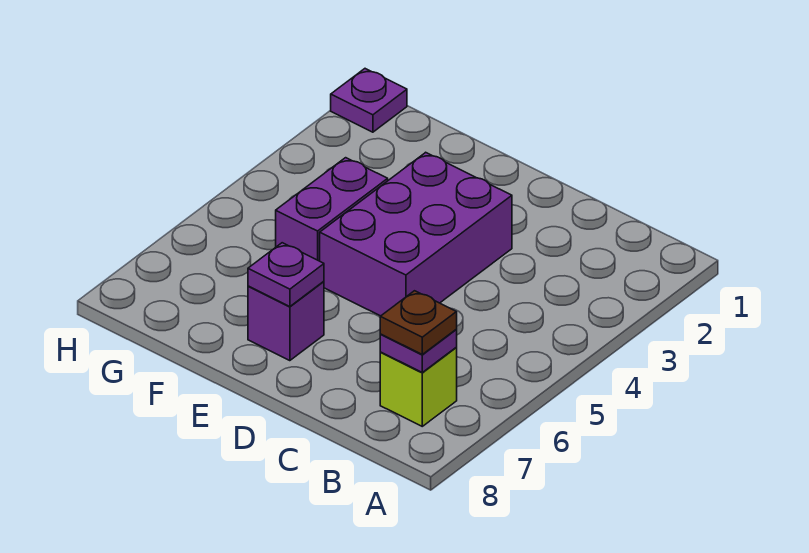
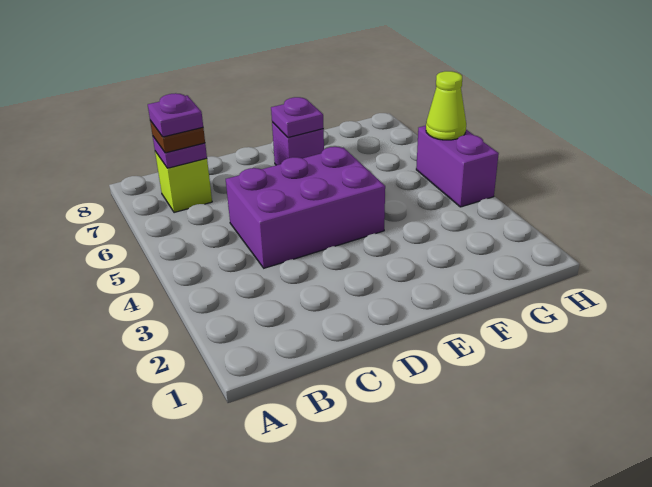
purple 2x3 brick [320,152,512,316] -> purple 2x3 brick turned to [226,147,385,268]
purple 1x2 brick [276,158,388,261] -> purple 1x2 brick moved to [416,126,499,207]
purple 1x1 plate [331,69,407,132] -> purple 1x1 plate moved to [148,93,203,137]
none -> lime 1x1 cone [426,71,466,140]

